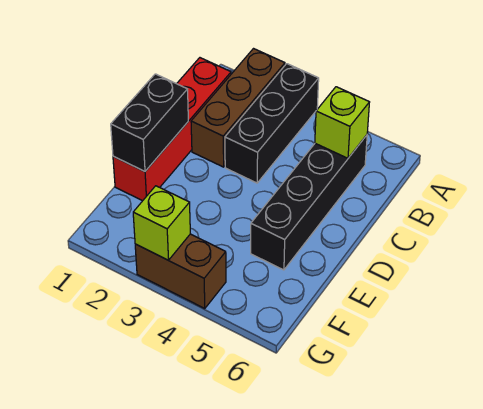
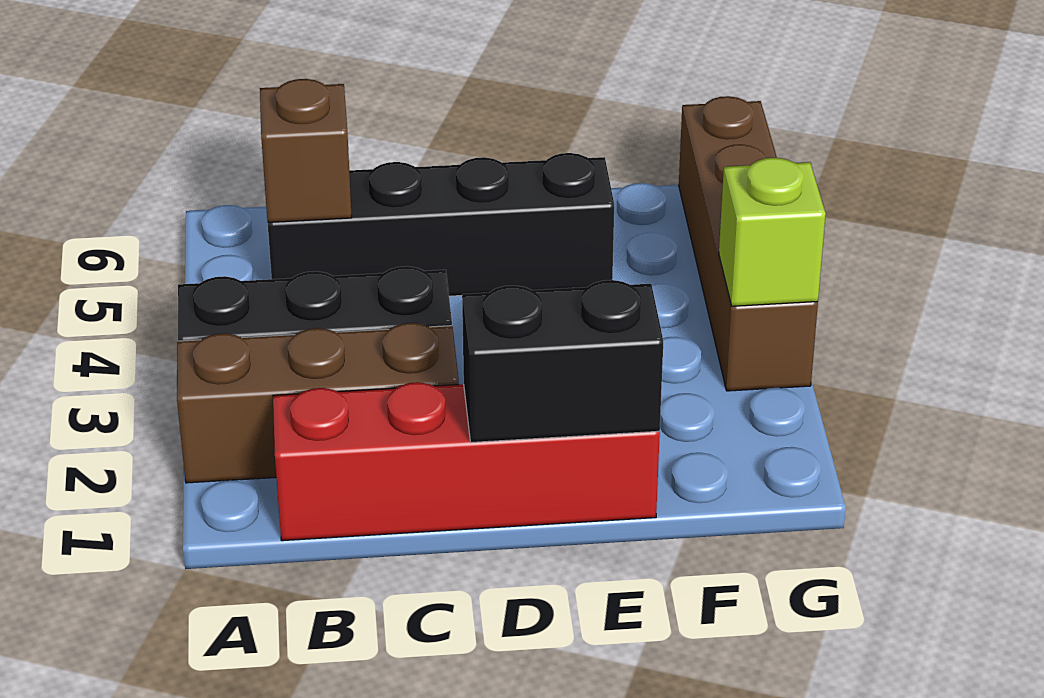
lime 1x1 brick [315,87,370,158] -> brown 1x1 brick [260,79,352,222]
brown 1x2 brick [135,234,226,309] -> brown 1x4 brick [679,96,818,391]

